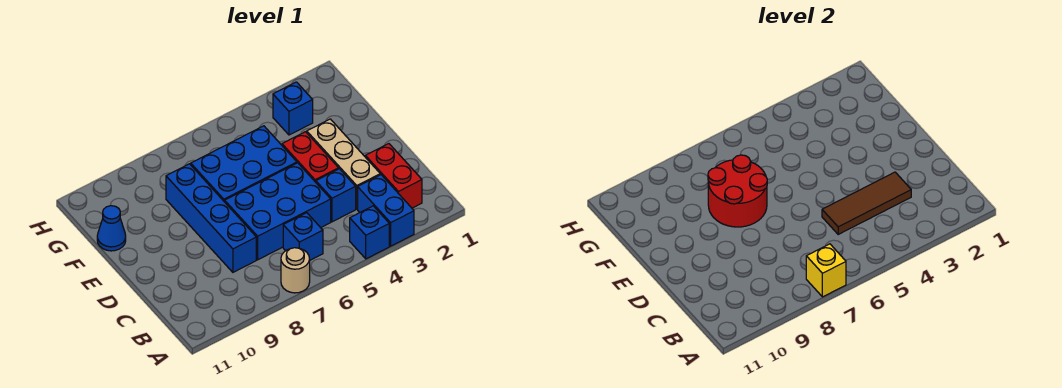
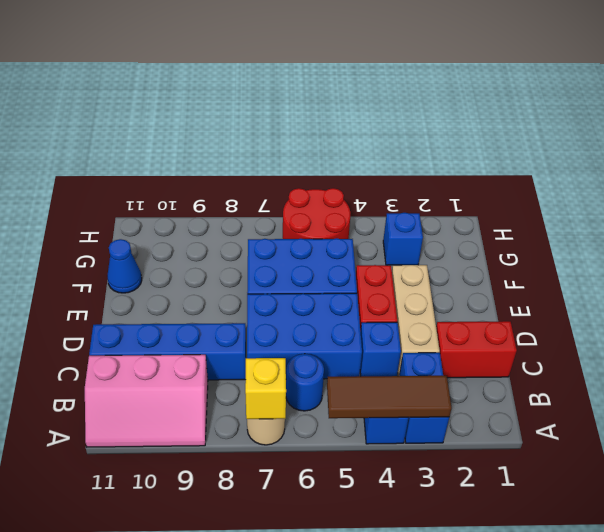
none -> pink 2x3 slope [85,355,208,447]
red 1x2 brick [365,144,422,208] -> red 1x2 brick turned to [436,321,517,378]
blue 1x1 brick [283,213,323,260] -> blue 1x1 round brick [286,354,324,411]
brown 1x3 tile [822,172,911,234] -> brown 1x3 tile moved to [327,376,452,418]
blue 1x4 brick [166,164,256,272] -> blue 1x4 brick turned to [89,323,246,380]
red 2x2 round brick [708,155,767,227] -> red 2x2 round brick moved to [283,188,350,239]

